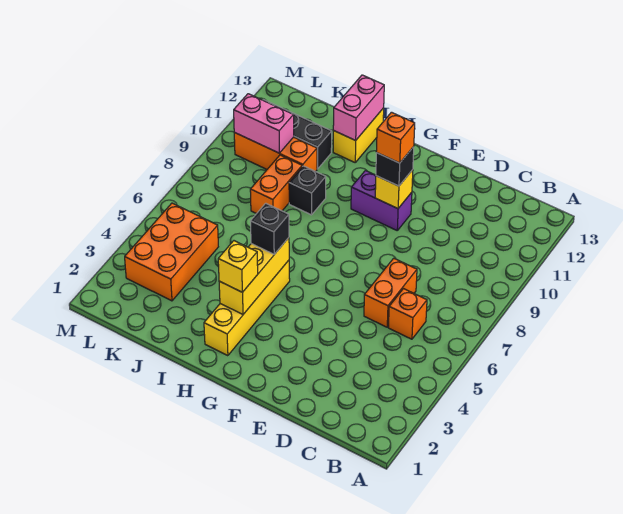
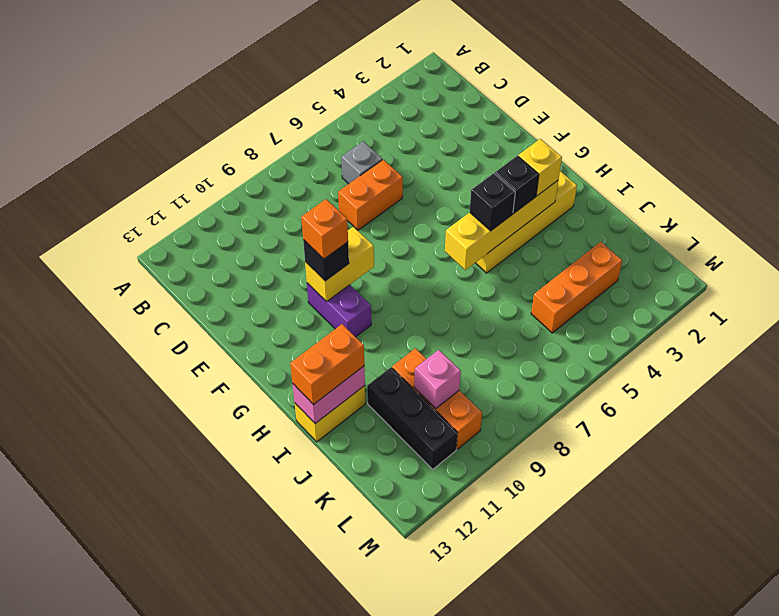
orange 1x1 brick [388,289,427,339] -> grey 1x1 brick [341,141,382,184]
yellow 1x1 brick [375,170,413,209] -> yellow 1x2 brick [305,227,374,302]
yellow 1x3 brick [219,238,289,314] -> yellow 1x4 brick [445,181,558,270]
black 1x1 brick [289,166,326,215] -> black 1x1 brick moved to [495,156,539,213]
orange 1x2 brick [250,155,302,214] -> orange 1x2 brick moved to [290,324,364,404]
orange 2x3 brick [125,203,218,301] -> orange 1x3 brick [531,242,622,333]
pink 1x2 brick [234,94,294,153] -> pink 1x1 brick [414,350,461,409]

